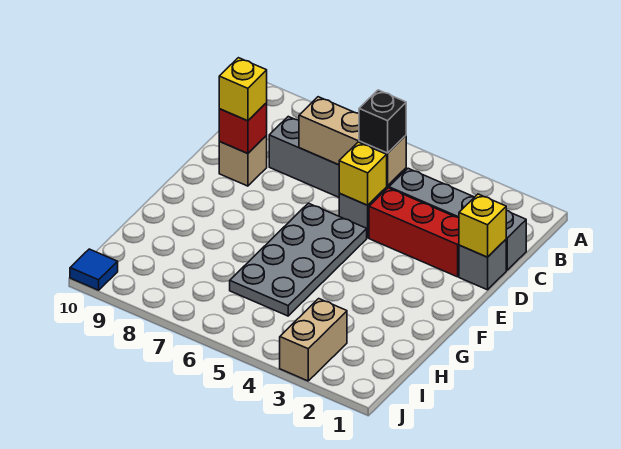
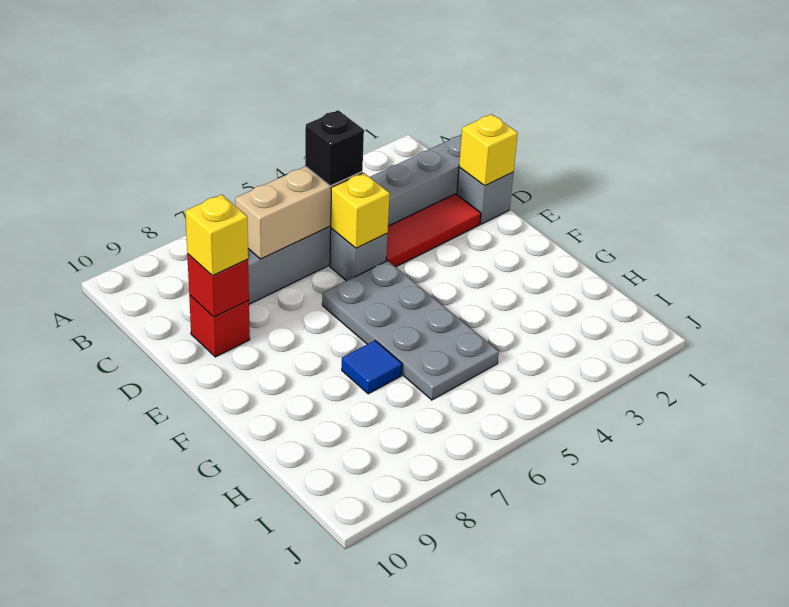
red 1x3 brick [369,188,459,277] -> red 1x3 tile [386,194,481,267]
tan 1x1 brick [219,136,267,186] -> red 1x1 brick [189,295,250,357]
tan 1x2 brick [280,299,347,381] -> none
blue 1x1 tile [70,249,118,290] -> blue 1x1 tile moved to [342,341,402,394]

